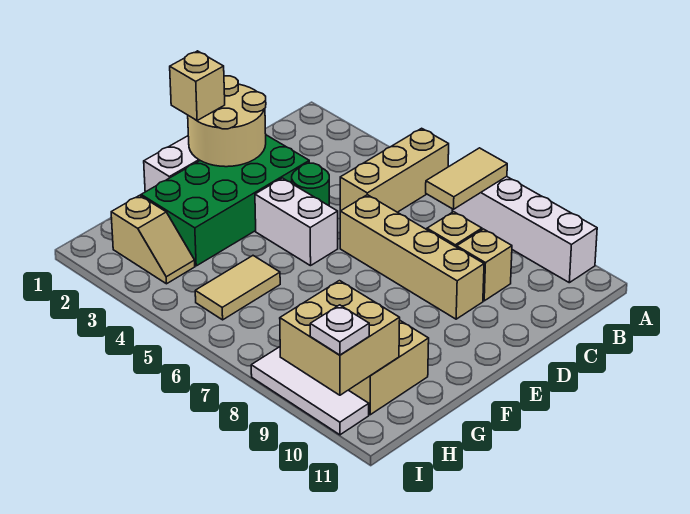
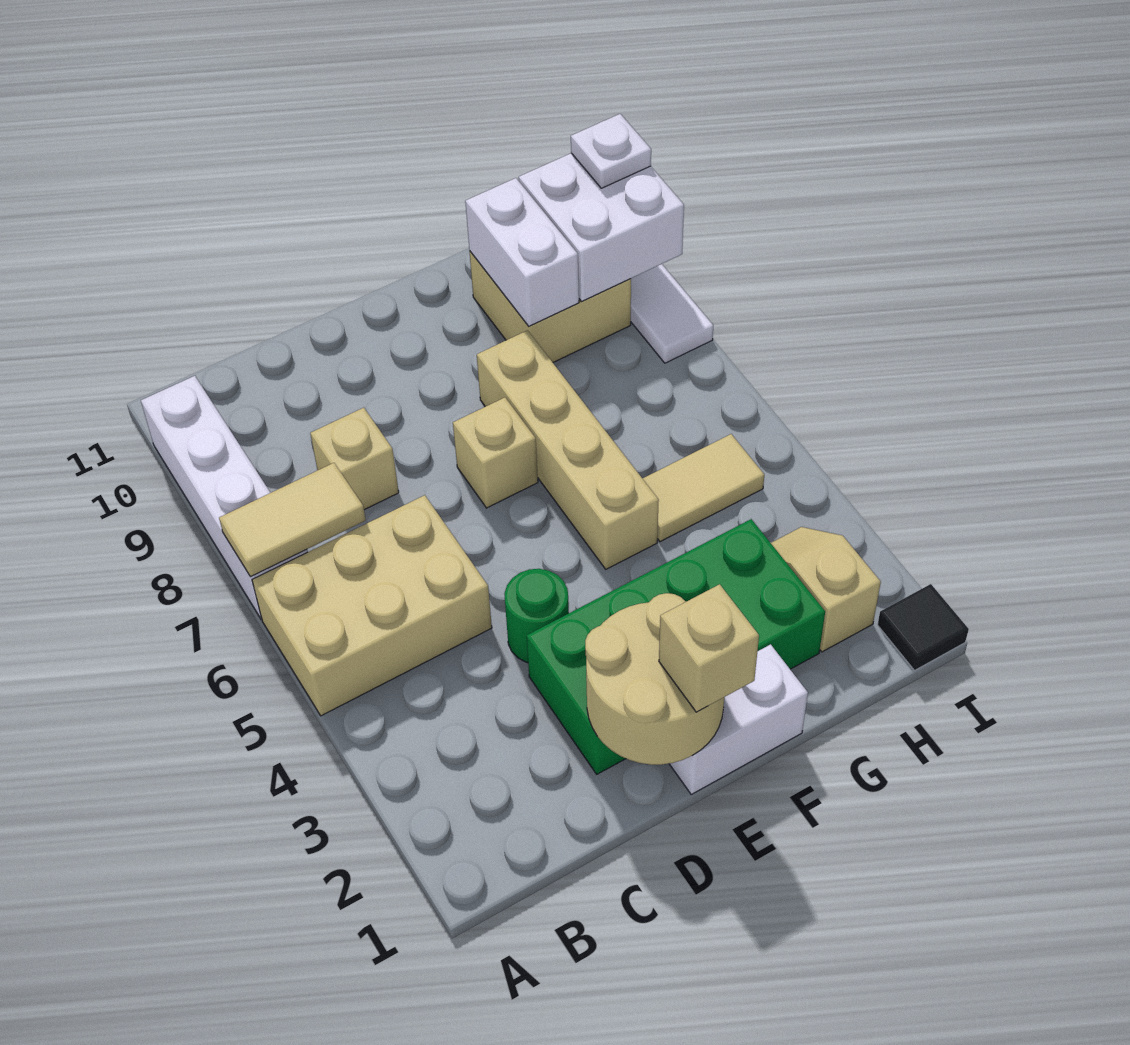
tan 1x3 brick [340,128,449,212] -> tan 2x3 brick [252,495,492,716]
tan 1x1 brick [457,229,512,301] -> tan 1x1 brick moved to [453,398,538,508]
tan 1x4 brick [340,195,484,319] -> tan 1x4 brick moved to [477,330,659,569]
white 1x2 brick [255,178,338,266] -> white 1x2 brick moved to [465,178,579,326]
tan 2x2 brick [280,281,400,395] -> white 2x2 brick [519,153,684,301]
none -> black 1x1 tile [878,584,969,670]

